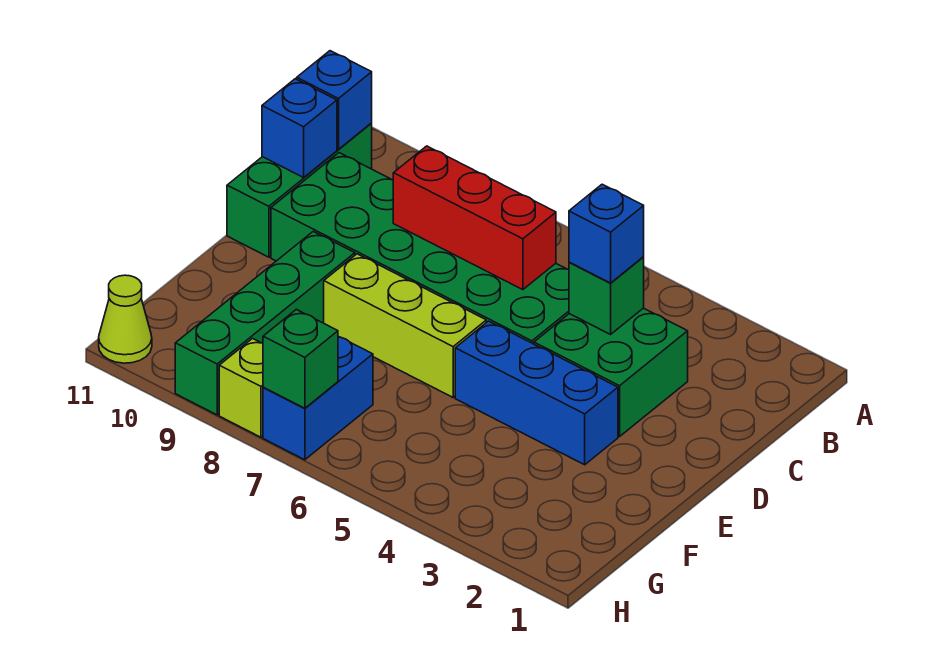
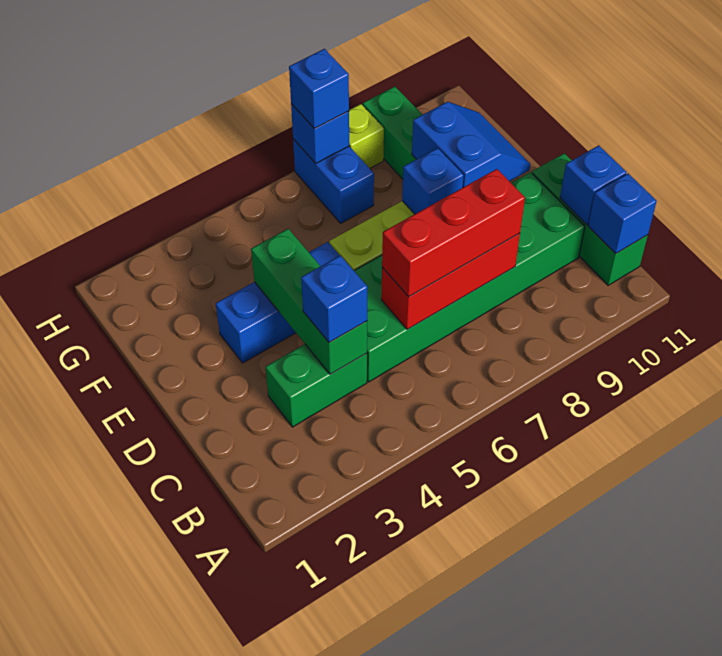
green 2x2 brick [534,308,688,437] -> green 1x2 brick [266,344,367,427]
green 1x1 brick [569,257,644,334] -> green 1x3 brick [251,229,367,374]
none -> red 1x3 brick [382,169,525,297]
none -> blue 1x1 brick [402,148,464,214]
none -> blue 2x2 slope [412,102,530,187]
green 1x1 brick [263,309,338,408] -> blue 1x1 brick [291,104,349,164]
none -> blue 1x1 brick [289,49,349,128]
lime 1x1 cone [99,275,152,363] -> none

